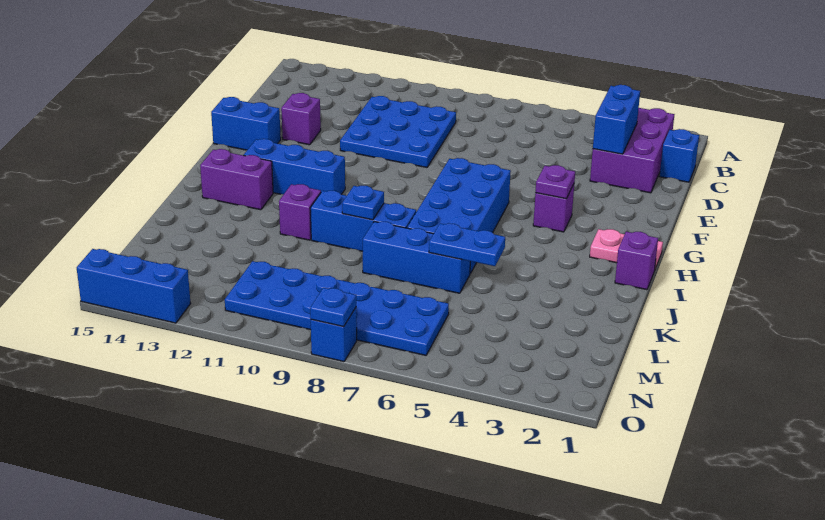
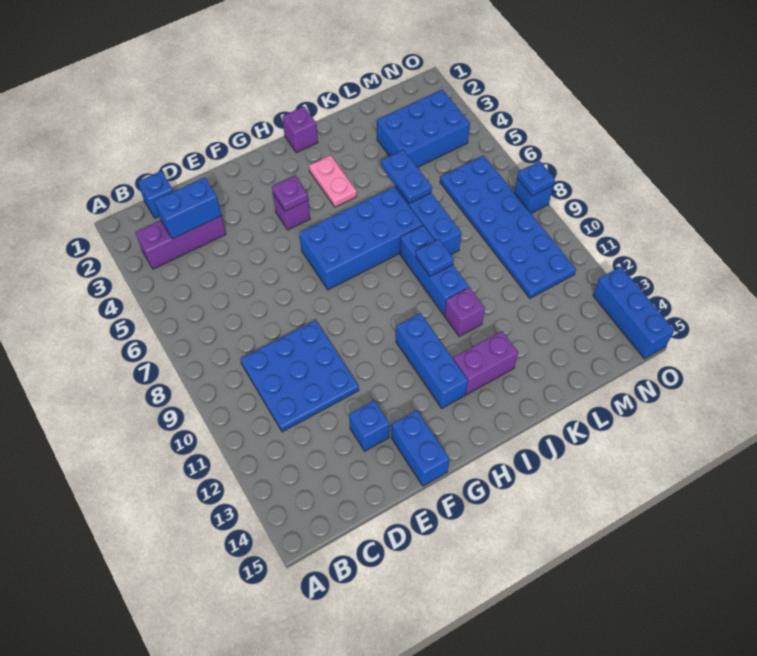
purple 2x3 brick [590,108,674,193] -> purple 1x3 brick [135,216,226,269]
purple 1x1 brick [281,93,321,145] -> blue 1x1 brick [349,400,390,451]
pink 1x2 plate [590,229,663,269] -> pink 1x2 plate moved to [309,155,357,207]
purple 1x2 brick [200,149,273,210] -> purple 1x2 brick turned to [453,331,518,394]
none -> blue 2x3 brick [377,89,470,167]

